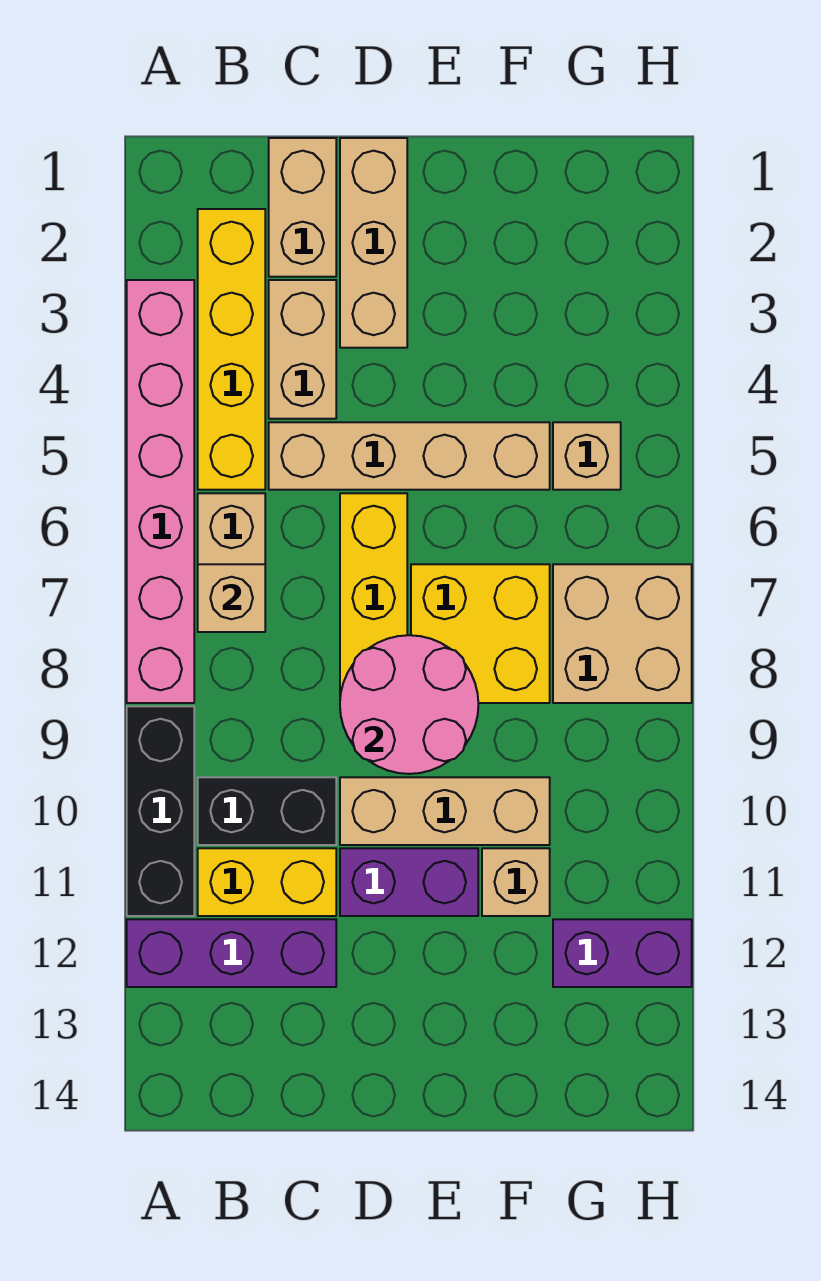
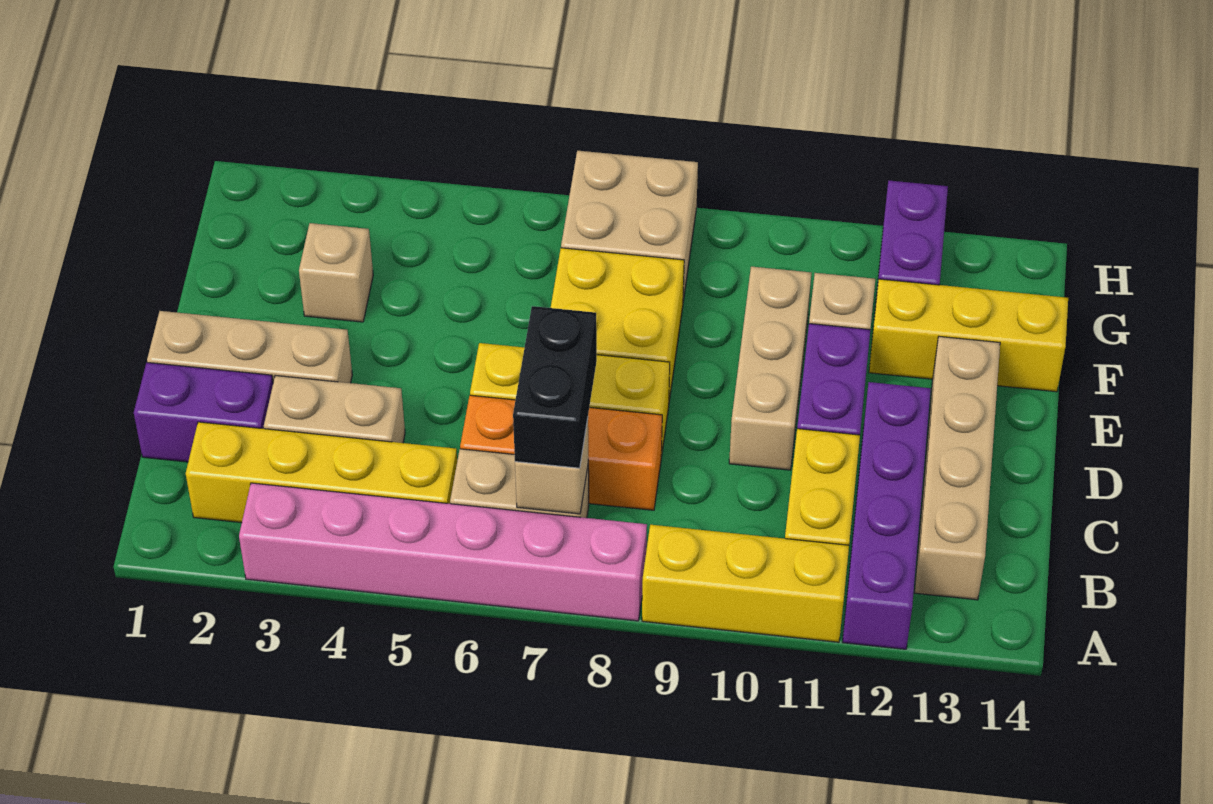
black 1x3 brick [127,706,194,916] -> yellow 1x3 brick [642,525,849,642]
purple 1x3 brick [127,919,336,987] -> purple 1x4 brick [843,382,931,649]
black 1x2 brick [198,777,336,845] -> black 1x2 brick moved to [513,306,597,468]
tan 1x2 brick [269,138,336,277] -> purple 1x2 brick [134,363,273,462]
tan 1x4 brick [269,422,550,490] -> tan 1x4 brick moved to [914,336,1000,600]
none -> orange 1x3 brick [460,395,662,510]
pink 2x2 round brick [340,635,478,774] -> none
none -> yellow 1x3 brick [869,279,1068,392]
tan 1x1 brick [553,422,621,490] -> tan 1x1 brick moved to [299,223,373,322]

